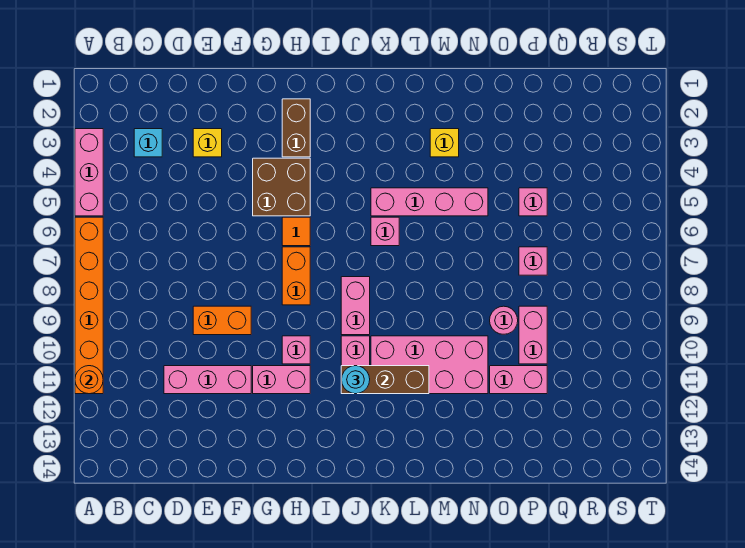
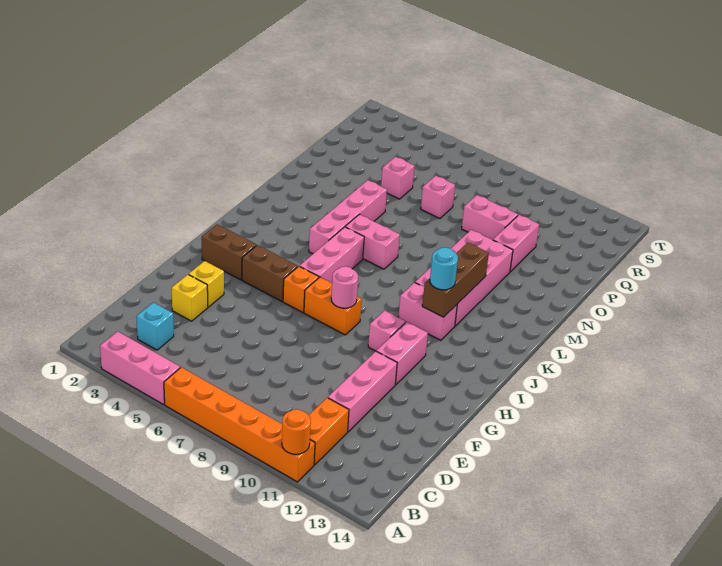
orange 1x2 brick [193,306,251,335] -> orange 1x2 brick moved to [309,398,349,465]
brown 2x2 brick [253,158,310,216] -> brown 1x2 brick [242,245,298,301]
orange 1x1 tile [282,217,310,246] -> orange 1x1 brick [283,266,319,312]
pink 1x2 brick [341,277,370,335] -> pink 1x2 brick moved to [345,214,400,269]
pink 1x1 brick [371,217,399,246] -> pink 1x3 brick [300,227,364,283]
yellow 1x1 brick [430,129,459,157] -> yellow 1x1 brick moved to [189,261,224,307]
pink 1x1 round brick [490,306,518,334] -> pink 1x1 round brick moved to [331,266,358,308]

